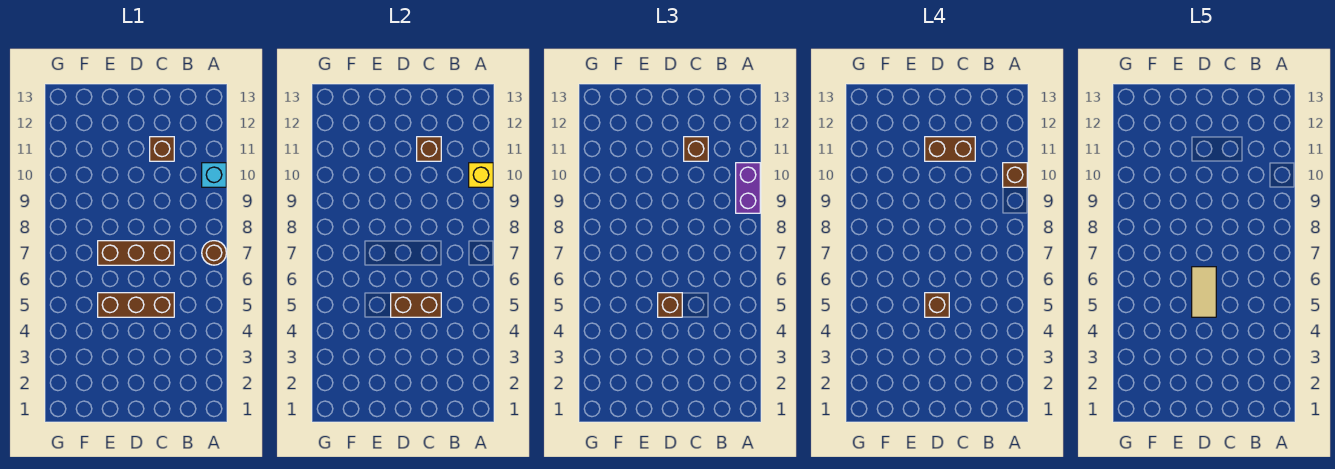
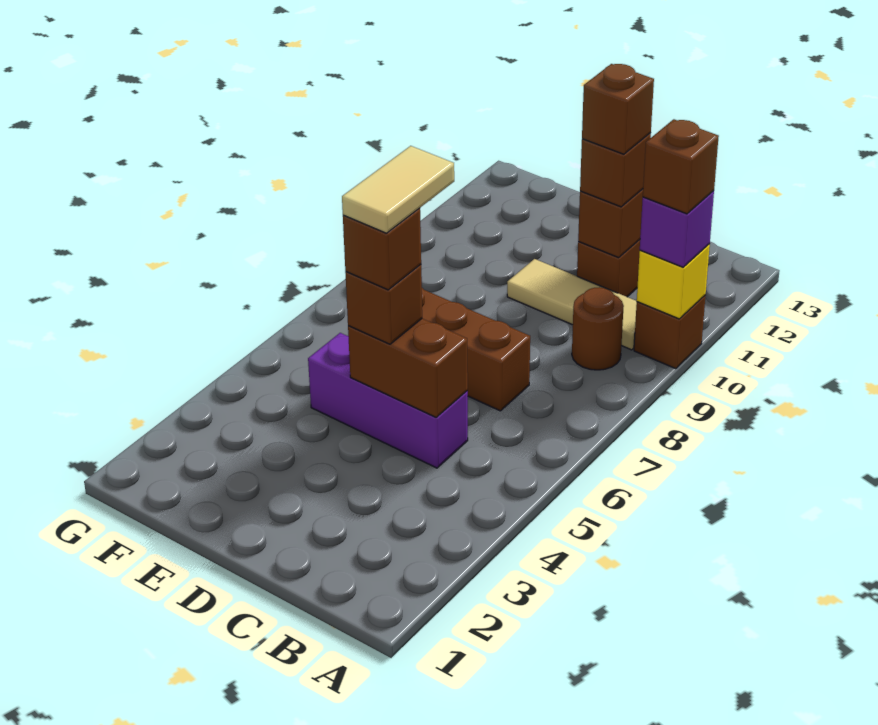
brown 1x1 round brick [202,241,226,265] -> brown 1x1 round brick moved to [572,287,624,370]
purple 1x2 brick [736,163,760,213] -> purple 1x1 brick [640,191,714,267]
cyan 1x1 brick [202,163,226,187] -> brown 1x1 brick [634,295,706,369]
none -> tan 1x3 tile [507,259,637,350]
brown 1x3 brick [98,293,174,317] -> purple 1x3 brick [308,333,468,468]
brown 1x2 brick [925,137,975,161] -> brown 1x1 brick [582,64,654,154]

